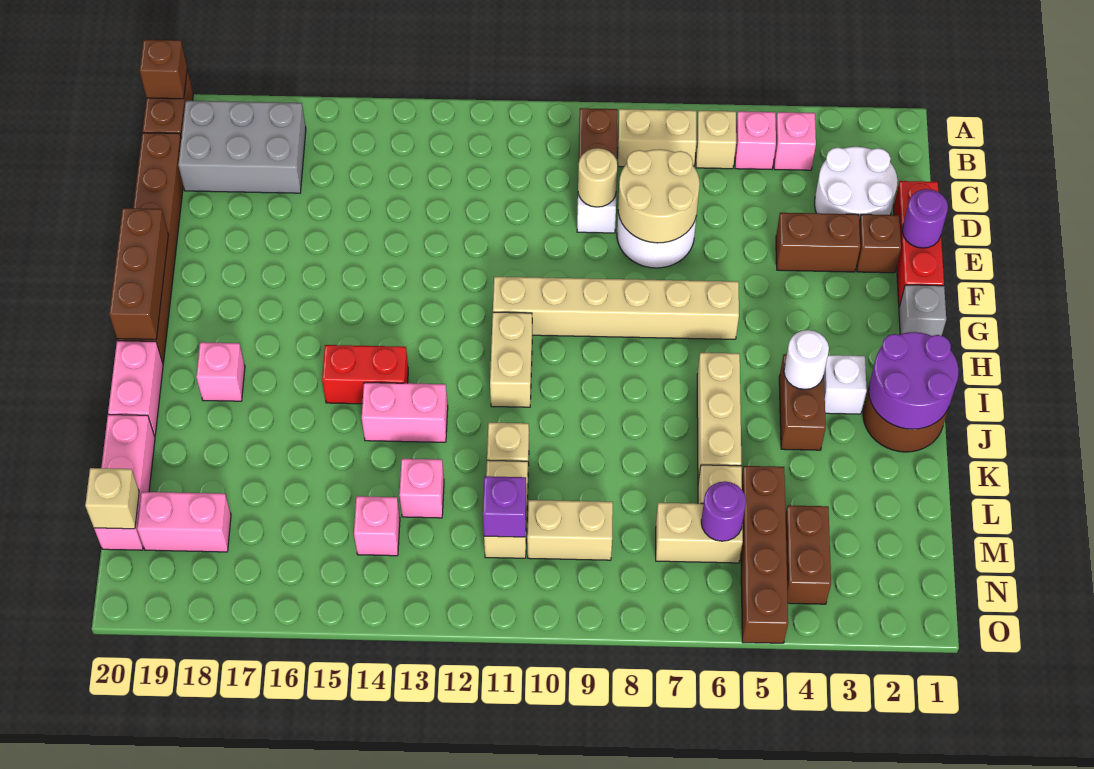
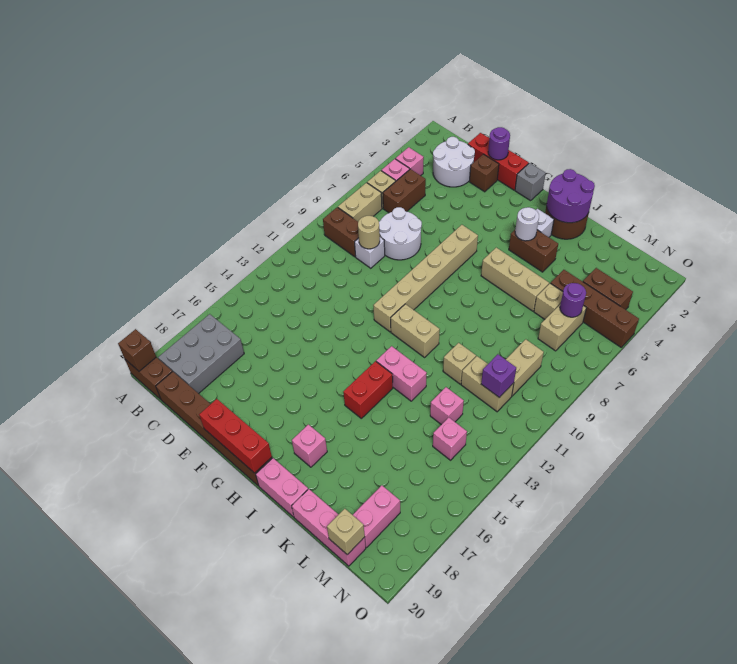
tan 2x2 round brick [618,149,700,243] -> none
brown 1x2 brick [776,213,860,272] -> brown 1x2 brick moved to [383,169,426,213]
brown 1x3 brick [109,208,168,340] -> red 1x3 brick [199,399,272,473]
pink 1x2 brick [362,383,448,442] -> pink 1x2 brick turned to [376,346,427,401]

